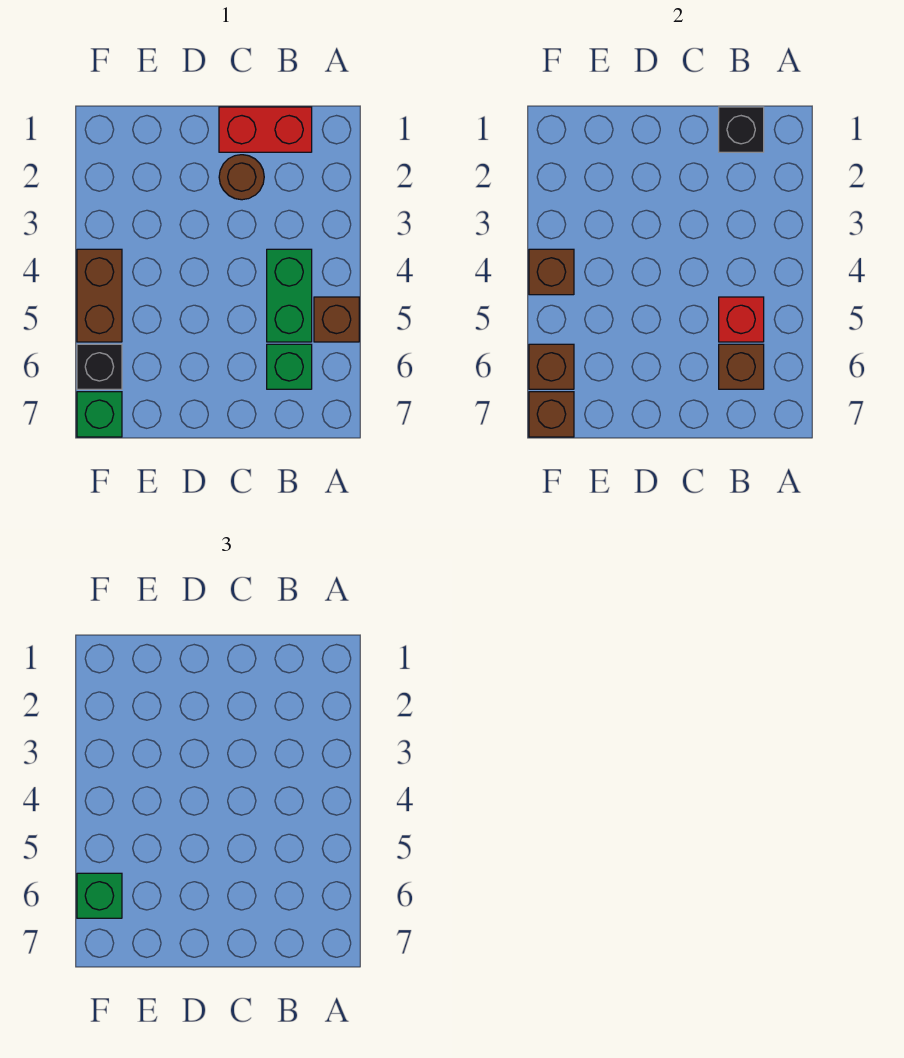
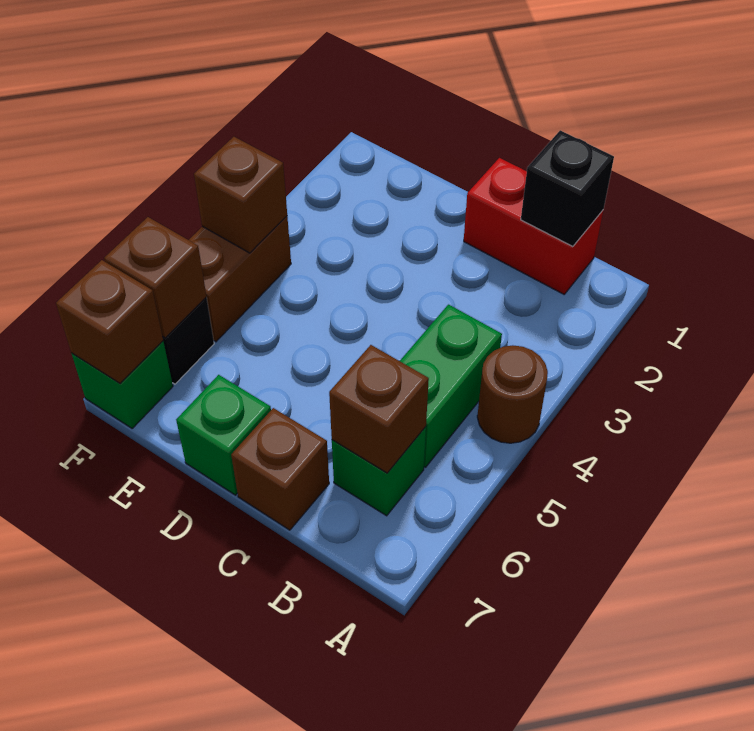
brown 1x1 brick [314,297,359,342] -> brown 1x1 brick moved to [231,408,329,530]
red 1x1 brick [719,297,764,342] -> none
brown 1x1 round brick [219,155,264,200] -> brown 1x1 round brick moved to [477,345,548,443]
green 1x1 brick [77,873,122,918] -> green 1x1 brick moved to [176,375,271,495]

